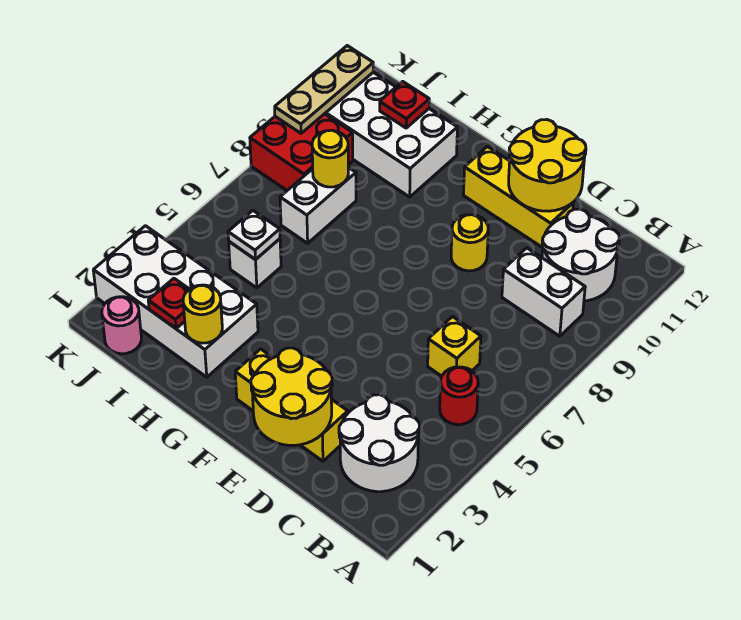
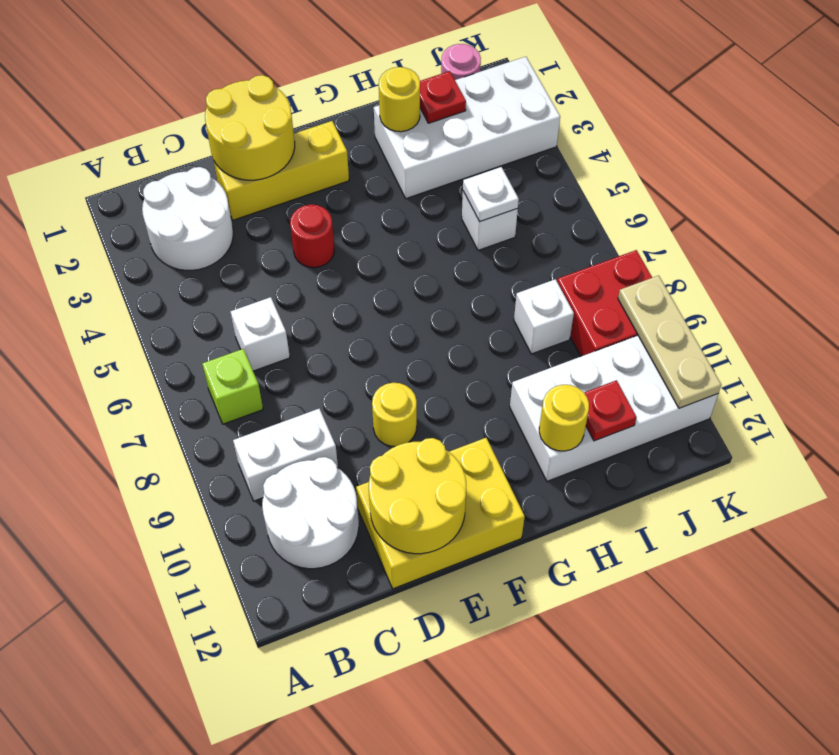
red 1x1 round brick [440,367,478,425] -> red 1x1 round brick moved to [290,205,334,268]
none -> lime 1x1 brick [202,349,263,424]
yellow 1x1 brick [428,317,481,376] -> white 1x1 brick [230,297,290,371]
yellow 1x3 brick [464,147,573,248] -> yellow 2x3 brick [356,438,525,589]
white 1x2 brick [280,167,356,243] -> white 1x1 brick [514,279,574,354]
yellow 1x1 round brick [312,130,348,187] -> yellow 1x1 round brick moved to [539,385,589,451]

